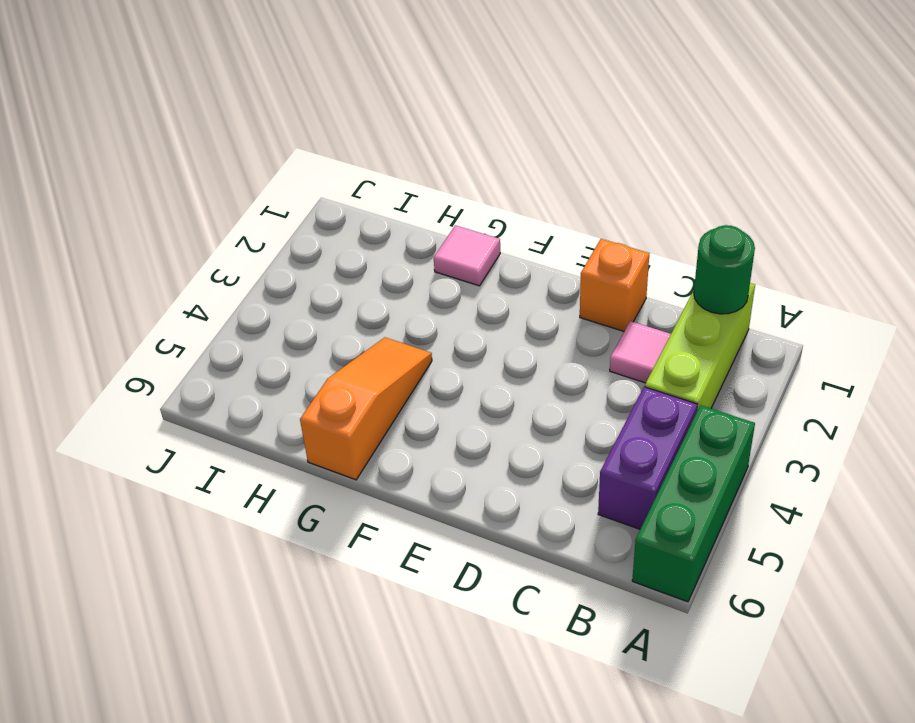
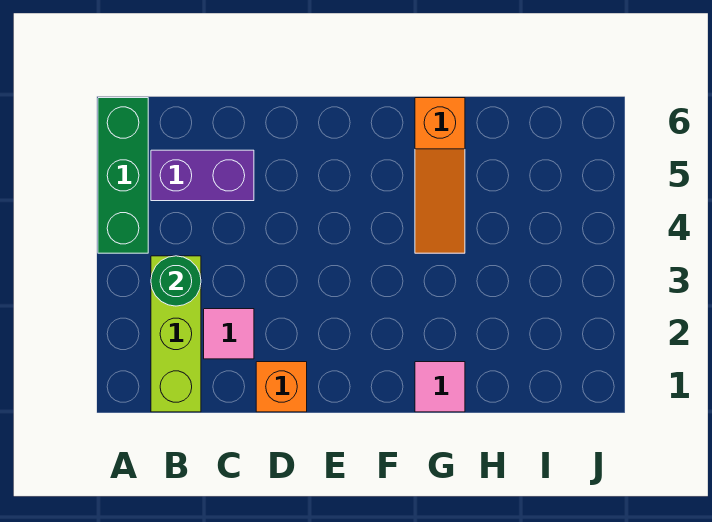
green 1x1 round brick [694,225,755,314] -> green 1x1 round brick moved to [151,256,201,306]
purple 1x2 brick [598,387,697,529] -> purple 1x2 brick turned to [151,150,254,201]

